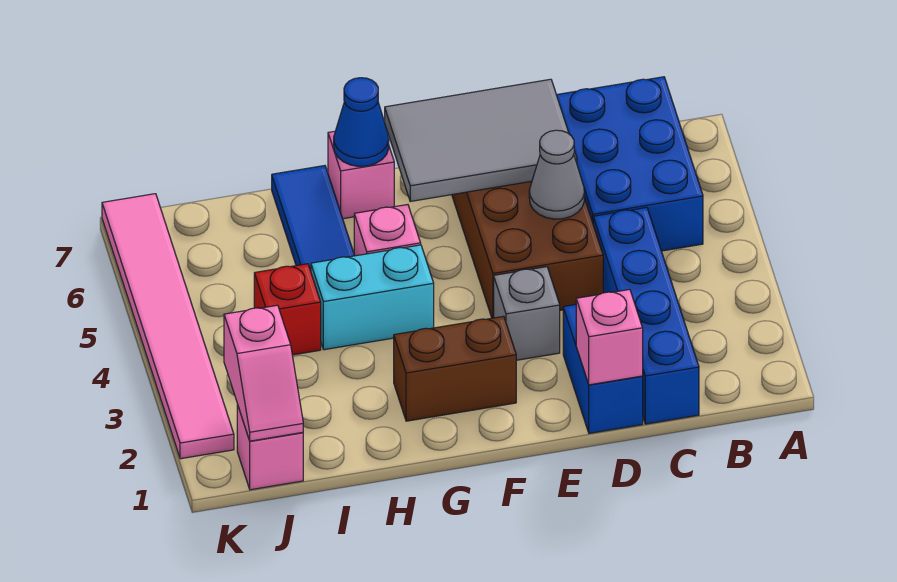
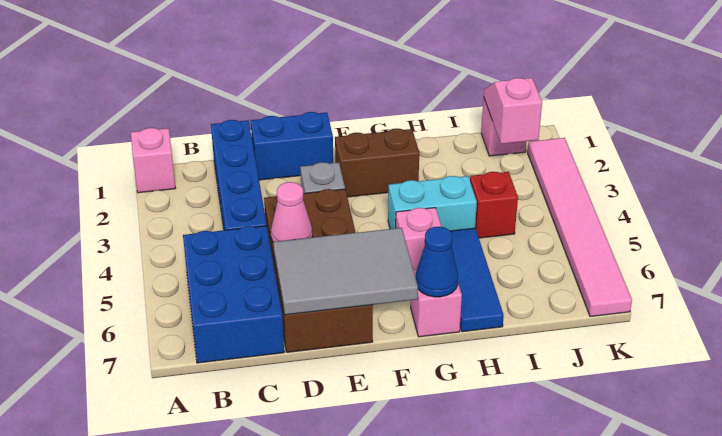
blue 1x2 brick [563,304,643,433] -> blue 1x2 brick turned to [251,112,333,180]
pink 1x1 brick [576,289,643,385] -> pink 1x1 brick moved to [131,128,175,193]
grey 1x1 cone [529,130,584,219] -> pink 1x1 cone [271,182,312,242]

